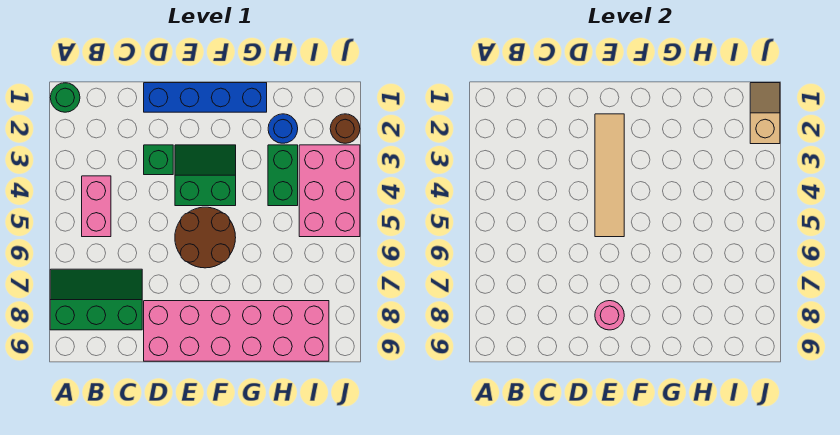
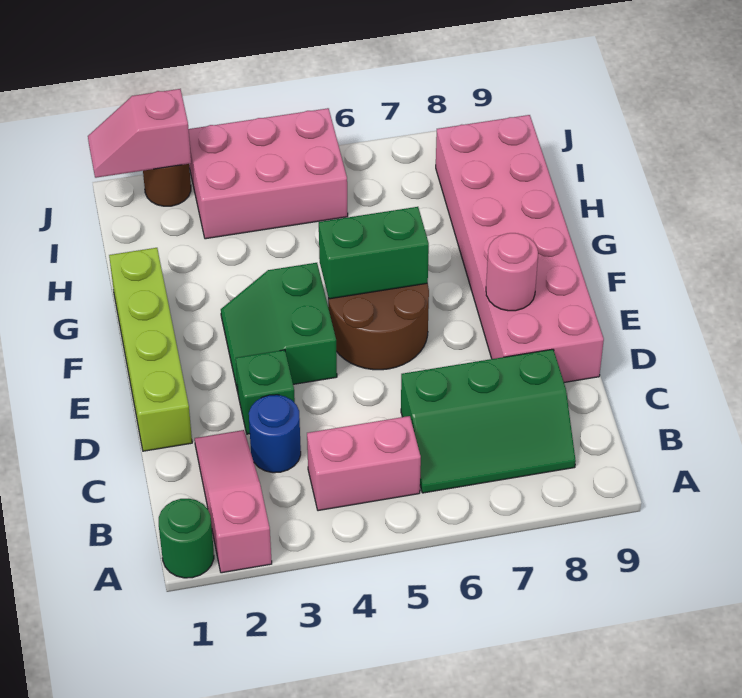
none -> pink 1x3 slope [195,430,272,573]
green 2x3 slope [50,269,142,330] -> green 2x3 slope turned to [401,349,576,493]
blue 1x4 brick [144,83,267,112] -> lime 1x4 brick [109,248,192,451]
tan 1x4 tile [595,114,624,237] -> none
blue 1x1 round brick [268,114,298,143] -> blue 1x1 round brick moved to [249,395,301,473]
green 1x2 brick [268,145,298,206] -> green 1x2 brick moved to [319,207,429,299]
tan 1x2 slope [750,83,780,144] -> pink 1x2 slope [88,89,191,178]

